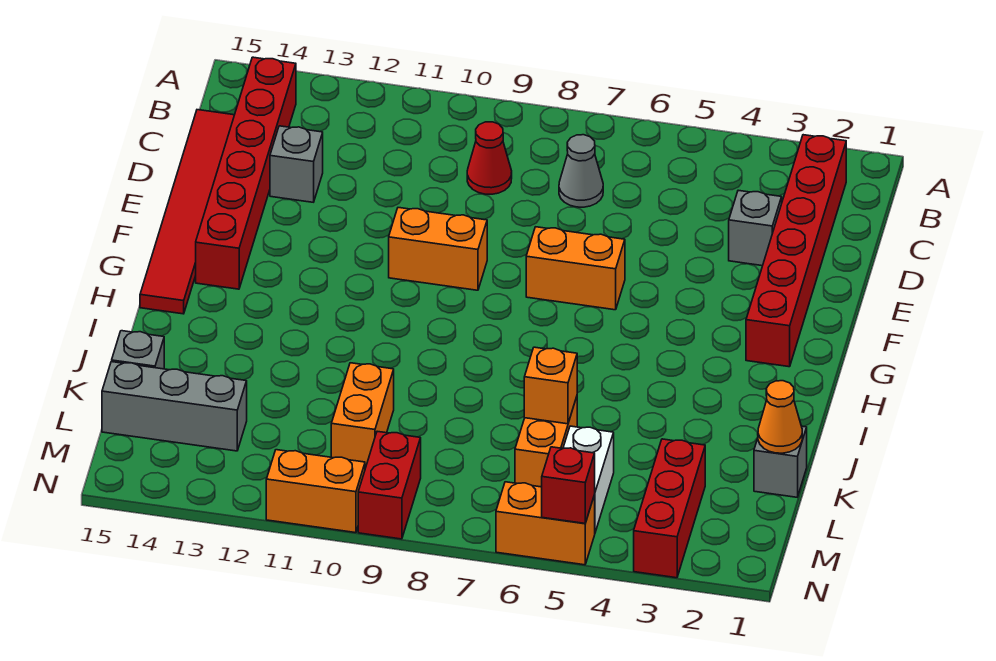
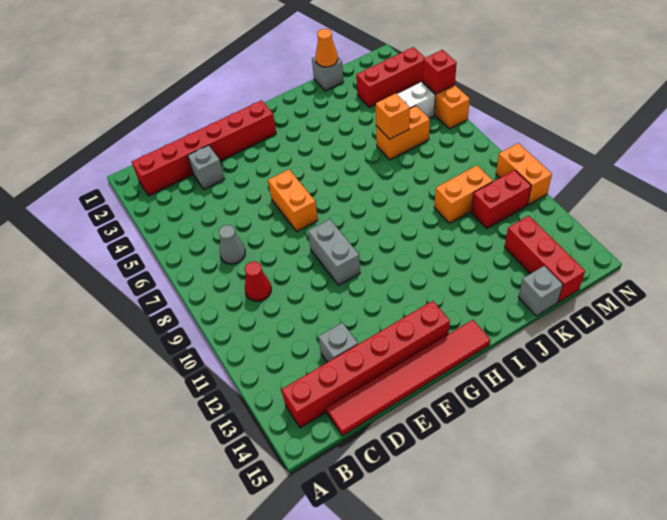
orange 1x2 brick [389,208,487,290] -> grey 1x2 brick [308,219,360,285]
grey 1x3 brick [102,362,247,451] -> red 1x3 brick [505,216,585,302]
red 1x2 brick [358,431,421,539] -> red 1x2 brick moved to [471,170,531,228]

